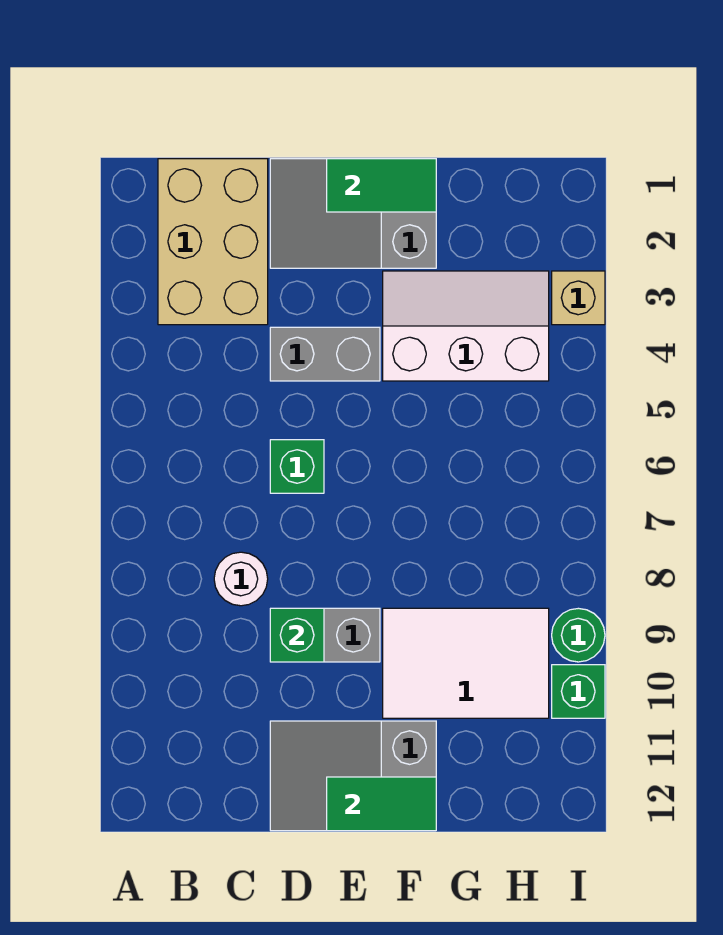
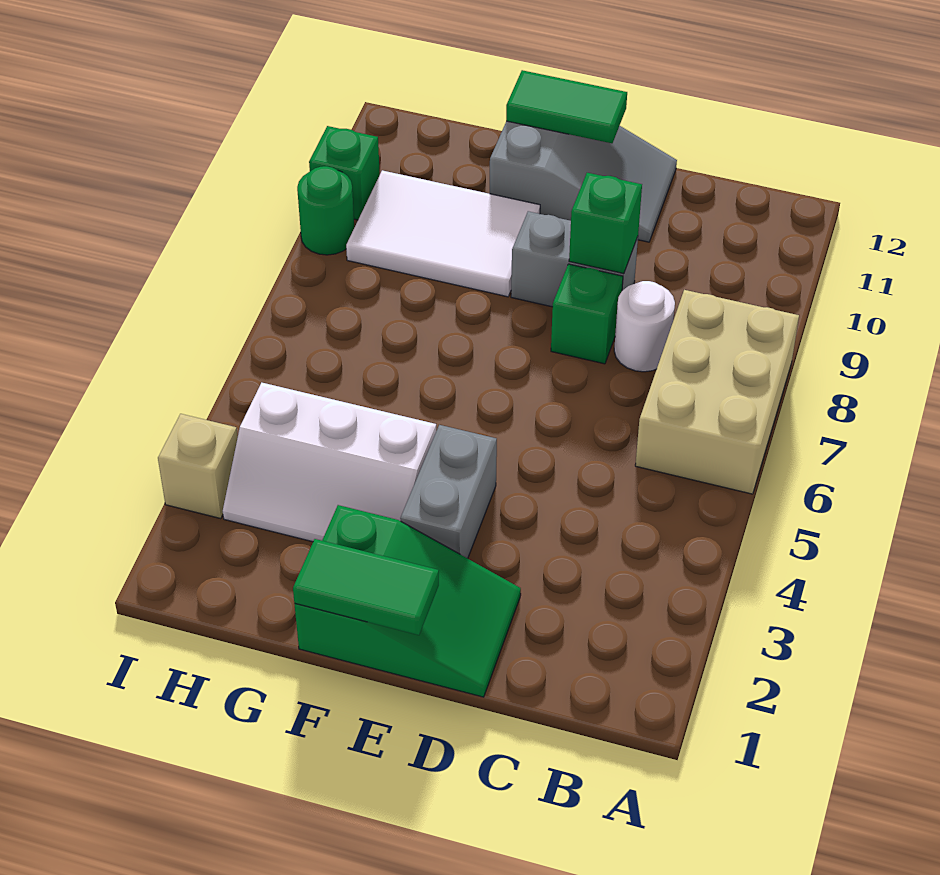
tan 2x3 brick [158,159,268,325] -> tan 2x3 brick moved to [635,290,799,494]
grey 2x3 slope [270,159,436,268] -> green 2x3 slope [294,505,521,697]
grey 1x2 brick [270,327,380,381] -> grey 1x2 brick turned to [400,425,497,558]
green 1x1 brick [270,440,324,493] -> green 1x1 brick moved to [551,264,623,364]

